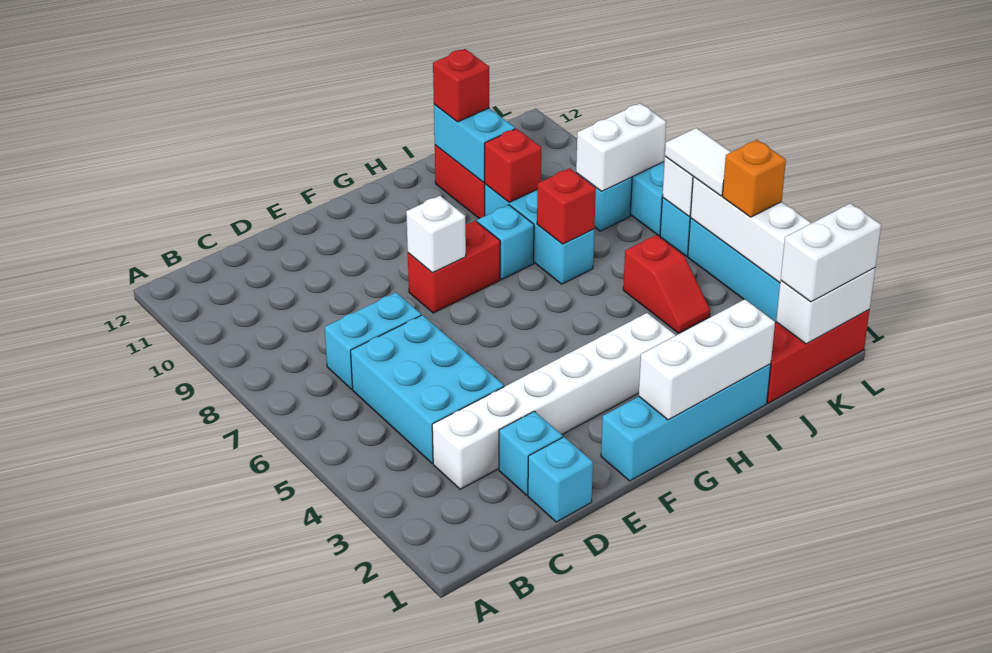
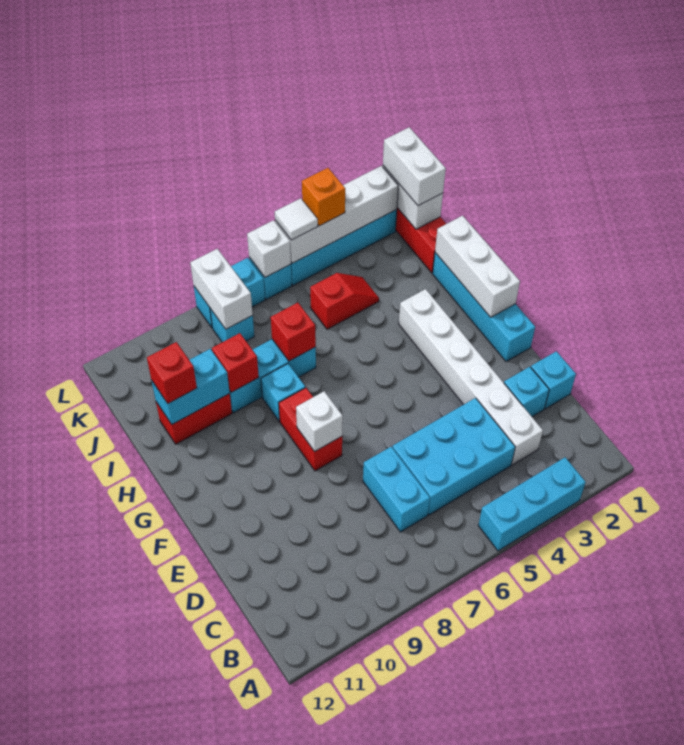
none -> cyan 1x3 brick [478,457,586,551]
white 1x2 tile [665,128,731,196] -> white 1x1 tile [275,198,318,240]

